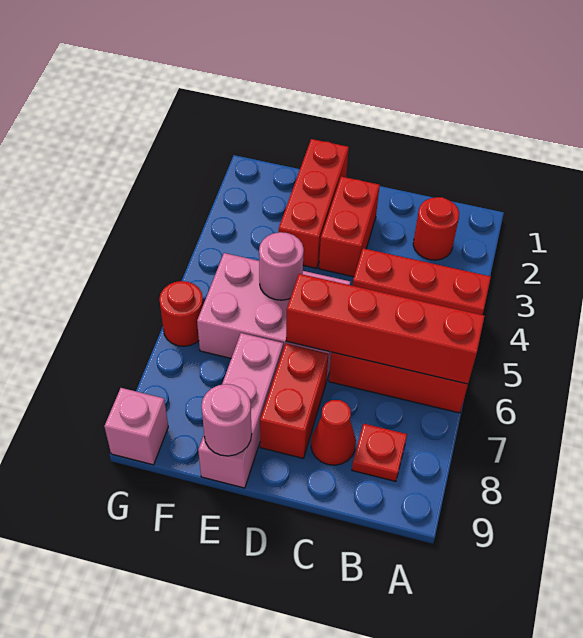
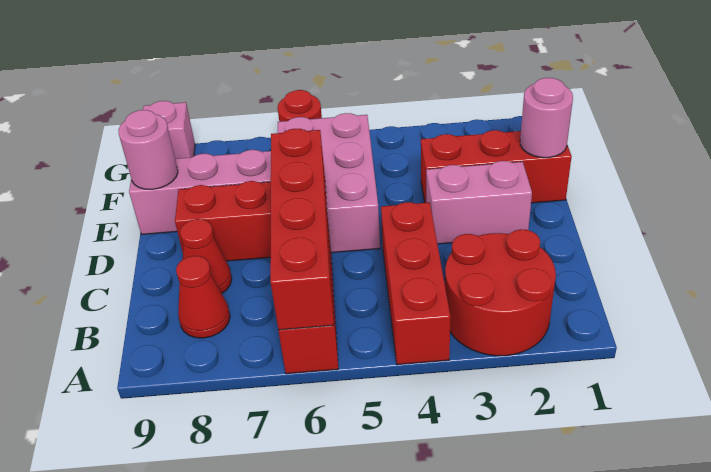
red 1x1 round brick [413,197,459,260] -> red 2x2 round brick [445,229,556,356]
red 1x1 plate [352,424,407,481] -> red 1x1 cone [176,256,230,338]
red 1x2 brick [319,176,380,277] -> pink 1x2 brick [426,161,532,244]
pink 1x1 round brick [259,232,304,300] -> pink 1x1 round brick moved to [520,78,573,158]

